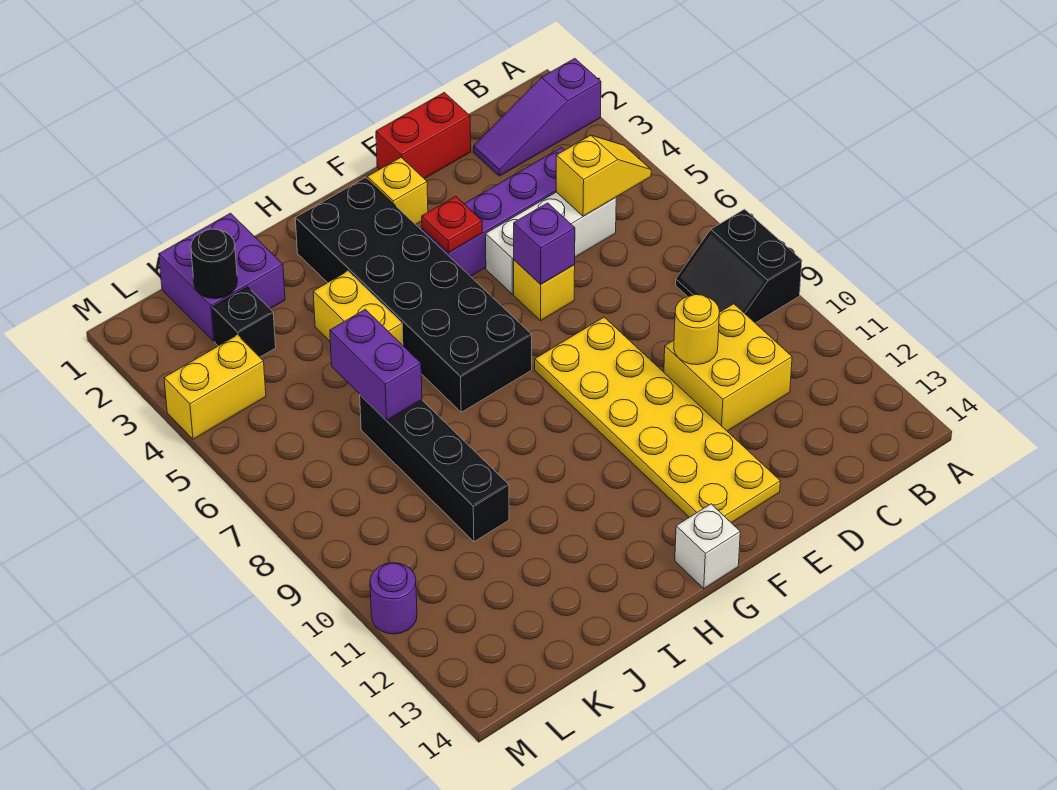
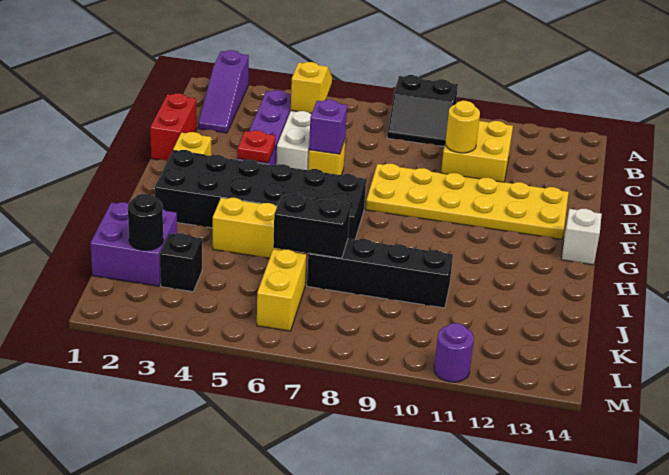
purple 1x2 brick [330,309,422,421] -> black 1x2 brick [273,194,350,258]
yellow 1x2 brick [164,335,266,439] -> yellow 1x2 brick moved to [257,249,306,331]

